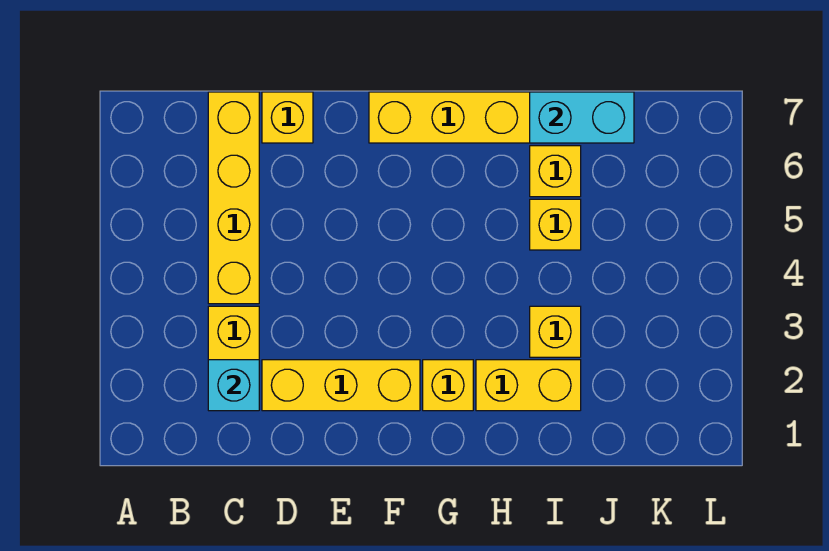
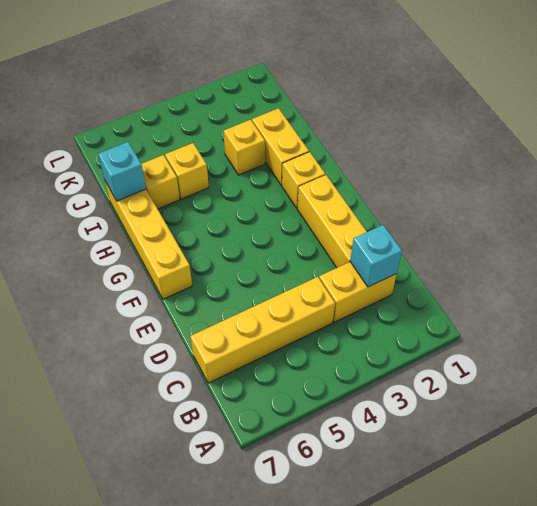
yellow 1x1 brick [262,92,313,143] -> none
cyan 1x2 brick [530,92,634,143] -> cyan 1x1 brick [98,142,146,201]

